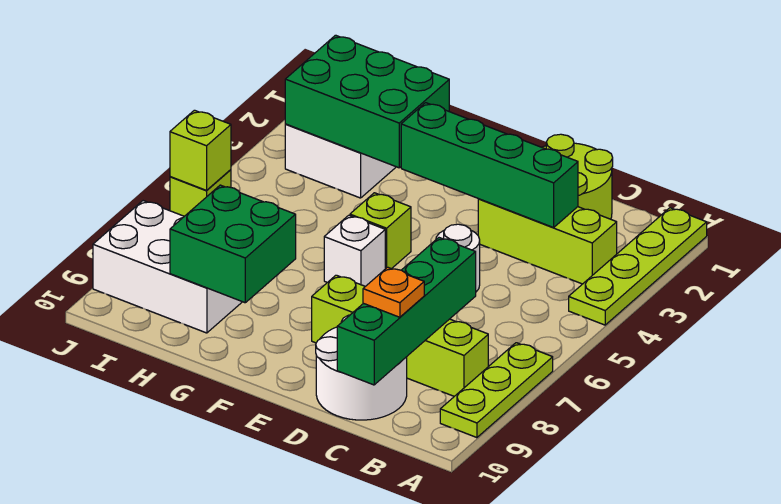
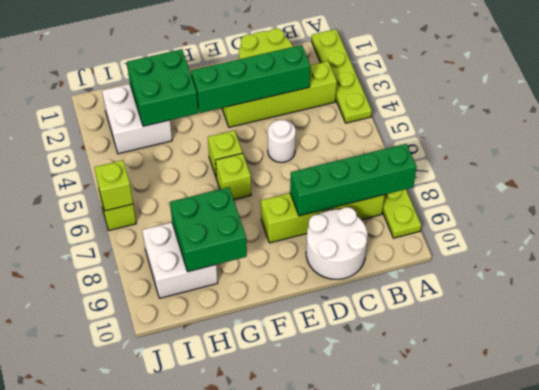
lime 1x3 brick [478,199,617,284] -> lime 1x4 brick [222,61,337,127]
green 1x4 brick [337,238,476,385] -> green 1x4 brick turned to [290,144,417,216]
orange 1x1 plate [363,267,424,317] -> none
white 1x1 brick [324,215,385,286] -> lime 1x1 brick [216,153,251,200]
green 2x3 brick [285,35,449,168] -> green 2x2 brick [127,49,198,126]
white 2x3 brick [93,201,242,333] -> white 2x2 brick [142,222,218,298]

